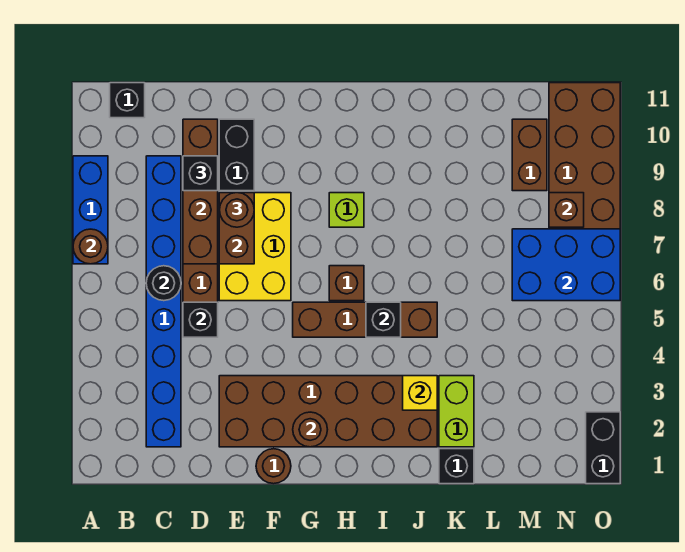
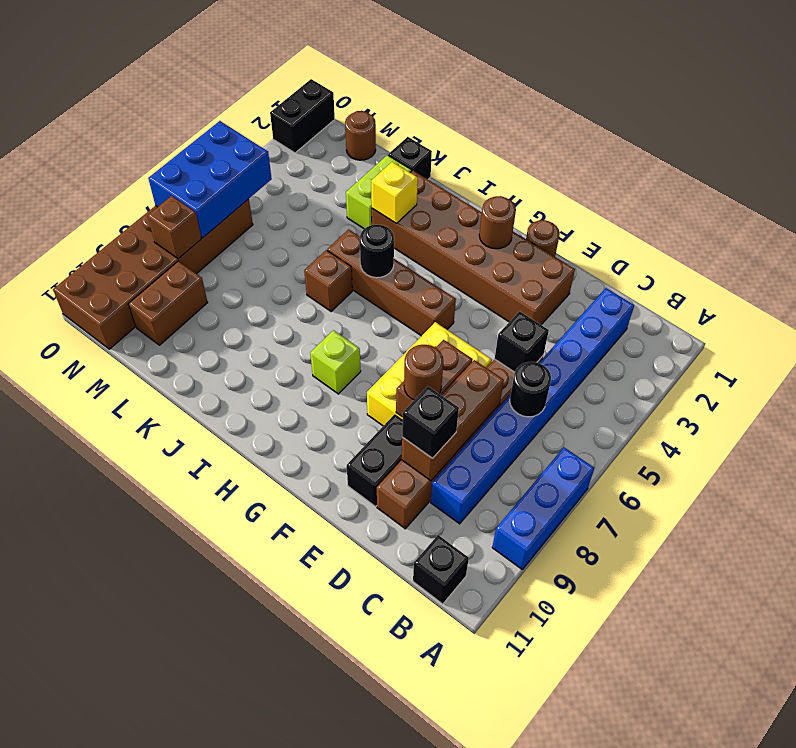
brown 1x1 round brick [73,229,108,264] -> brown 1x1 round brick moved to [345,111,376,160]
brown 1x1 brick [329,266,364,301] -> brown 1x1 brick moved to [304,250,352,312]
black 1x1 brick [366,302,401,337] -> black 1x1 round brick [360,225,394,278]
blue 2x3 brick [512,229,620,301] -> blue 2x3 brick turned to [148,121,272,238]

